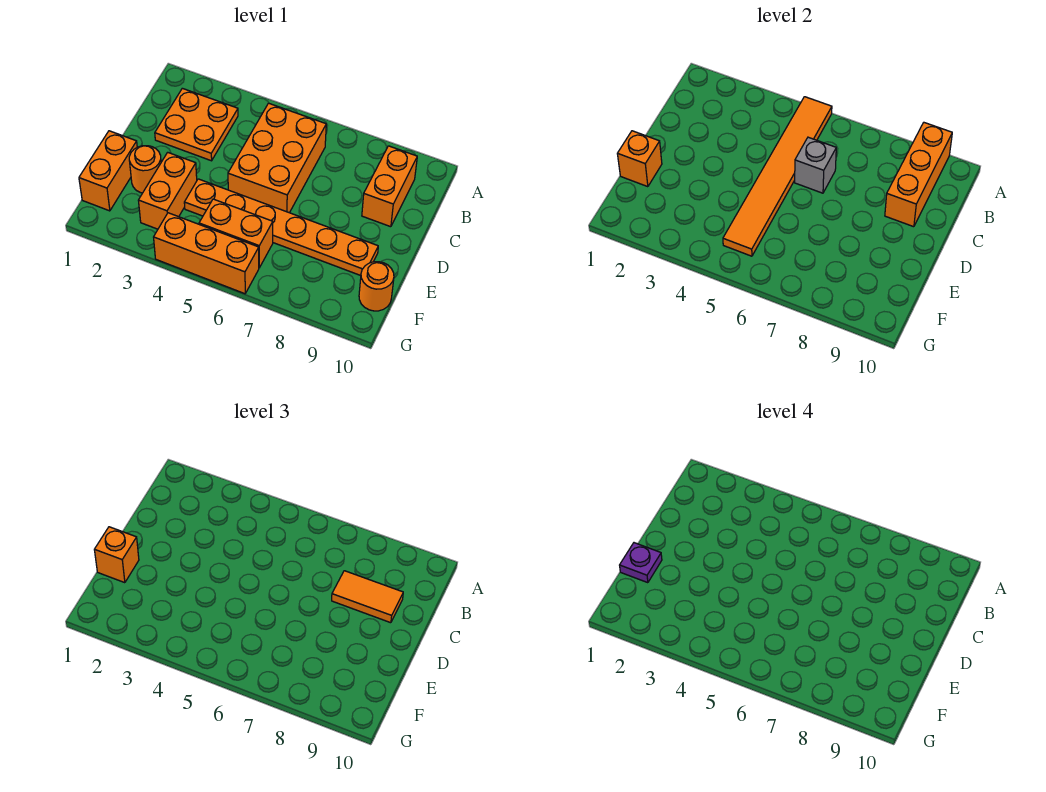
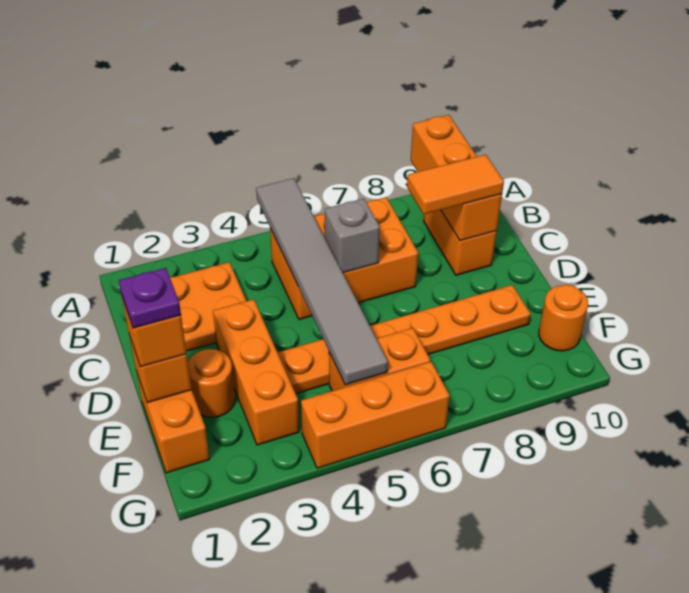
orange 1x6 tile [723,97,832,256] -> grey 1x6 tile [256,178,388,385]
orange 2x3 brick [228,103,326,213] -> orange 2x3 brick turned to [270,197,418,319]
orange 1x2 brick [138,152,197,229] -> orange 1x3 brick [213,299,299,445]

